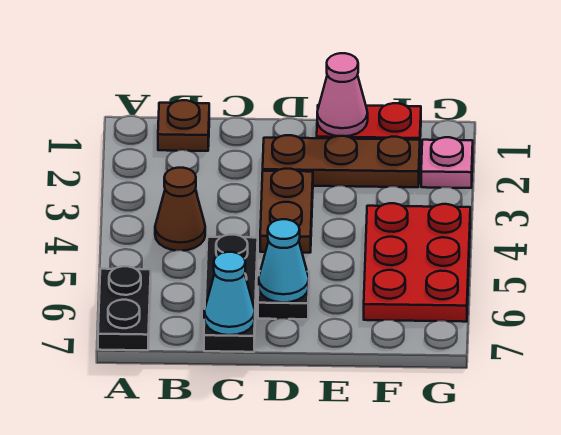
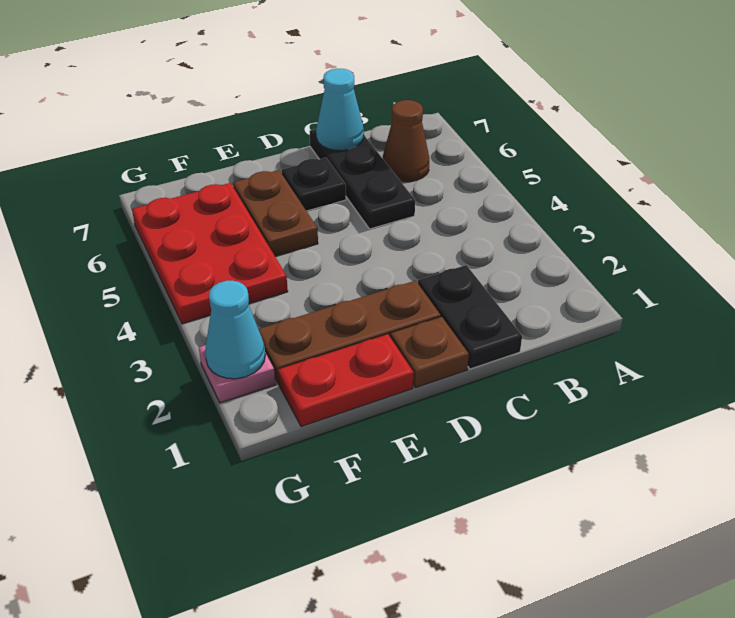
black 1x2 plate [98,266,151,350] -> black 1x2 plate moved to [418,265,522,369]
brown 1x1 plate [158,100,209,151] -> brown 1x1 plate moved to [391,317,469,387]
brown 1x1 cone [155,168,205,251] -> brown 1x1 cone moved to [383,100,429,182]
brown 1x2 plate [260,169,313,253] -> brown 1x2 plate moved to [233,170,318,256]
cyan 1x1 cone [258,219,309,303] -> cyan 1x1 cone moved to [205,281,265,379]
pink 1x1 cone [317,53,368,136] -> none

